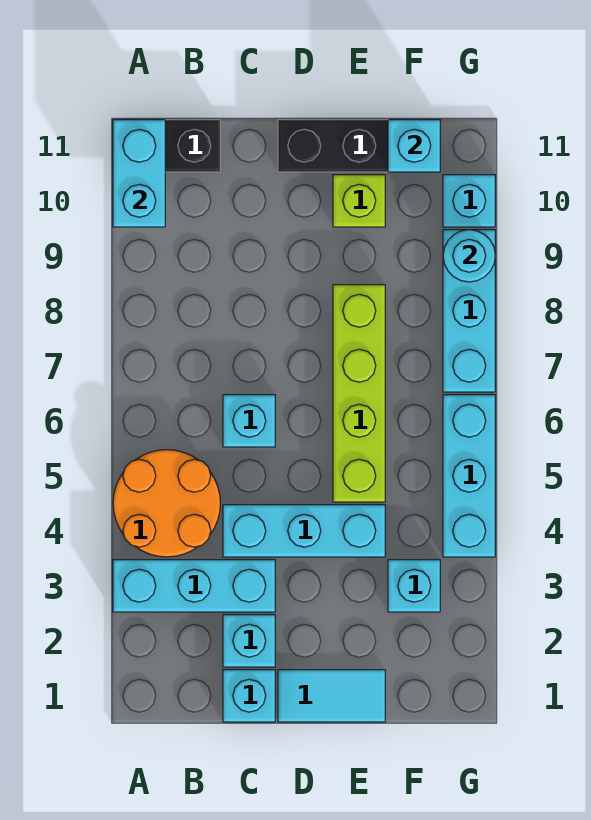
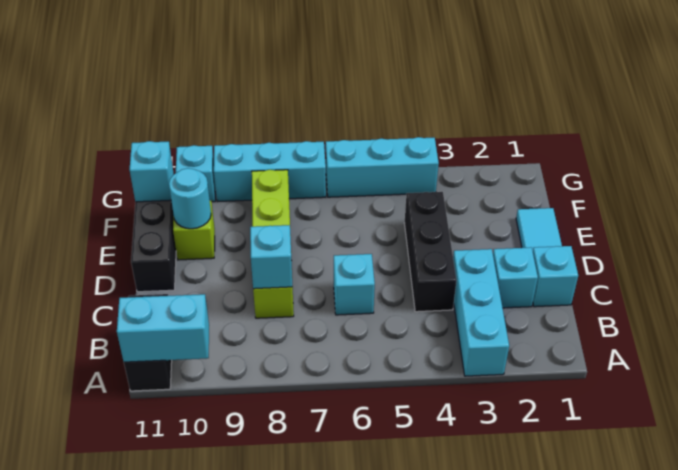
orange 2x2 round brick [113,450,220,557] -> none
cyan 1x3 brick [223,505,385,557] -> black 1x3 brick [404,192,457,312]
lime 1x4 brick [333,285,385,502] -> lime 1x4 brick turned to [252,170,294,318]
cyan 1x1 brick [388,560,440,612] -> cyan 1x1 brick moved to [250,225,292,289]
cyan 1x1 round brick [443,230,495,282] -> cyan 1x1 round brick moved to [169,168,211,229]

